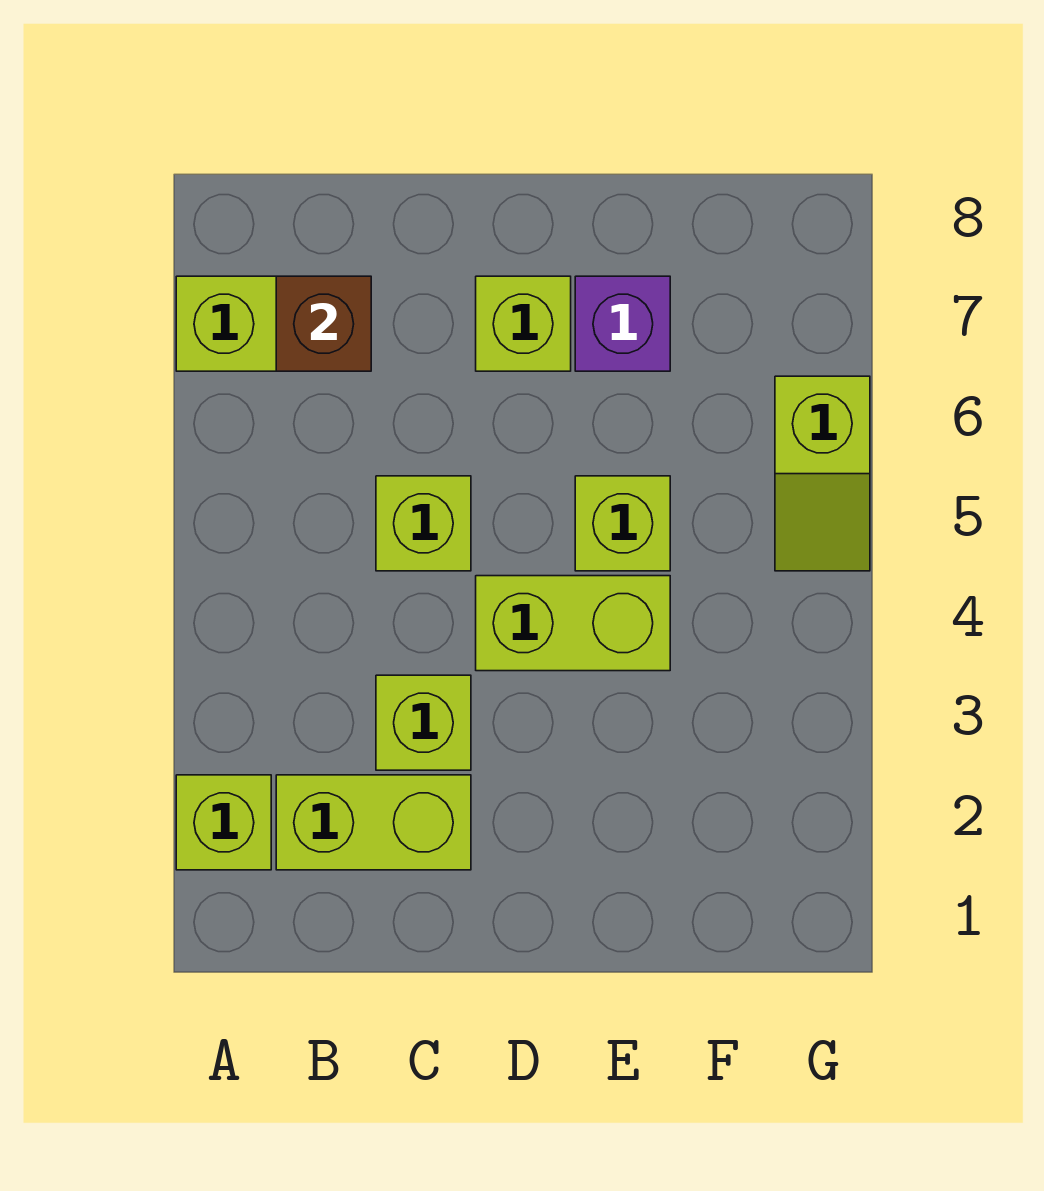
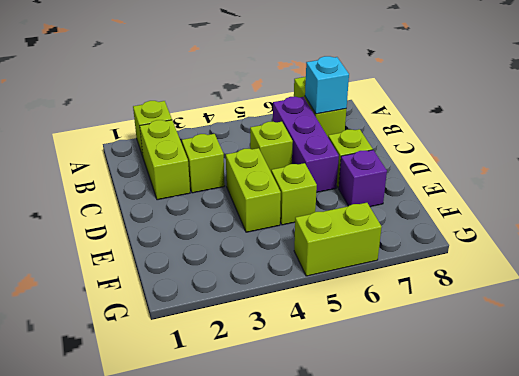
none -> purple 1x3 brick [273,97,339,192]
brown 1x1 brick [276,276,371,371] -> cyan 1x1 brick [305,56,349,114]
lime 1x2 slope [775,376,870,571] -> lime 1x2 brick [294,203,382,276]

